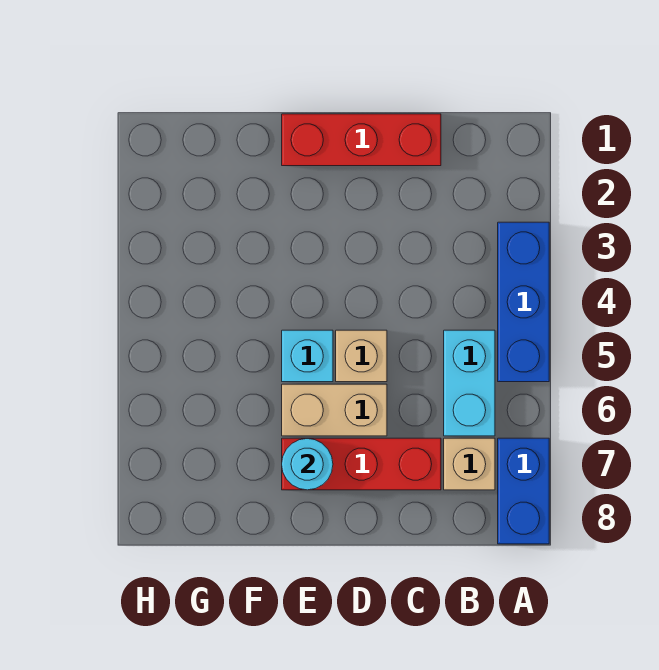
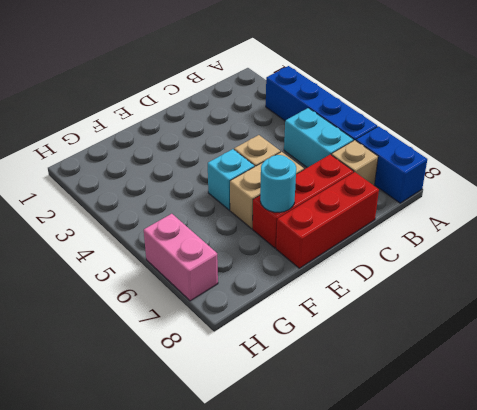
blue 1x3 brick [498,222,549,382] -> blue 1x4 brick [266,66,377,140]
red 1x3 brick [282,114,441,166] -> red 1x3 brick moved to [276,172,379,268]
none -> pink 1x2 brick [144,214,218,301]

